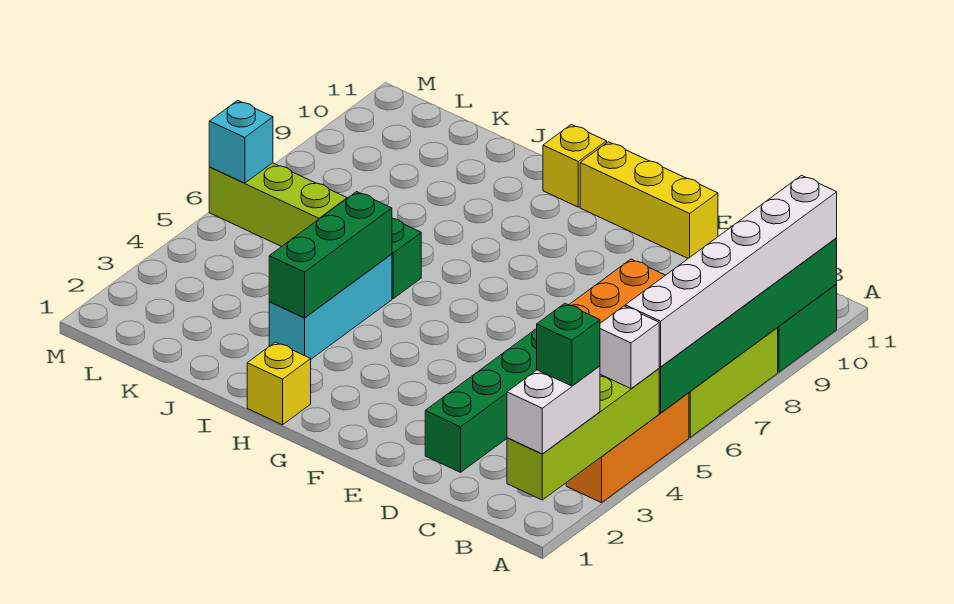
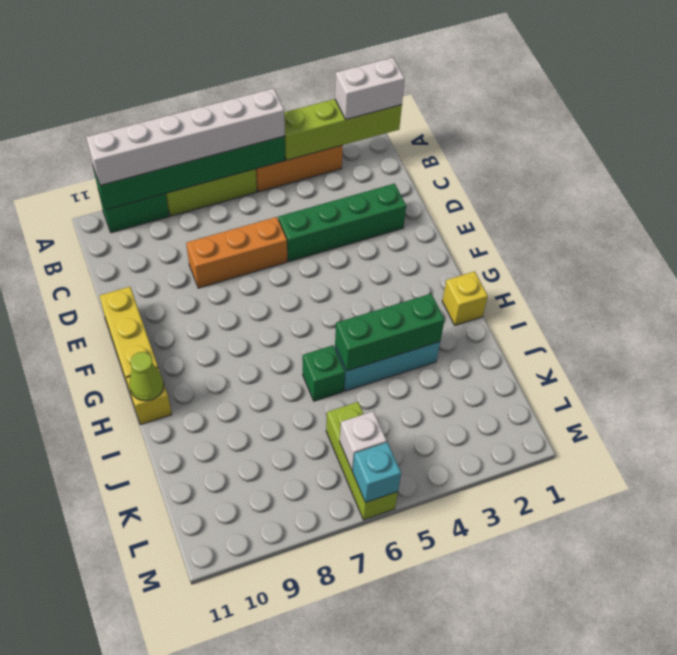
green 1x1 brick [537,303,600,386] -> none
white 1x1 brick [600,306,659,389] -> white 1x1 brick moved to [340,411,387,471]
none -> lime 1x1 cone [129,352,164,401]

